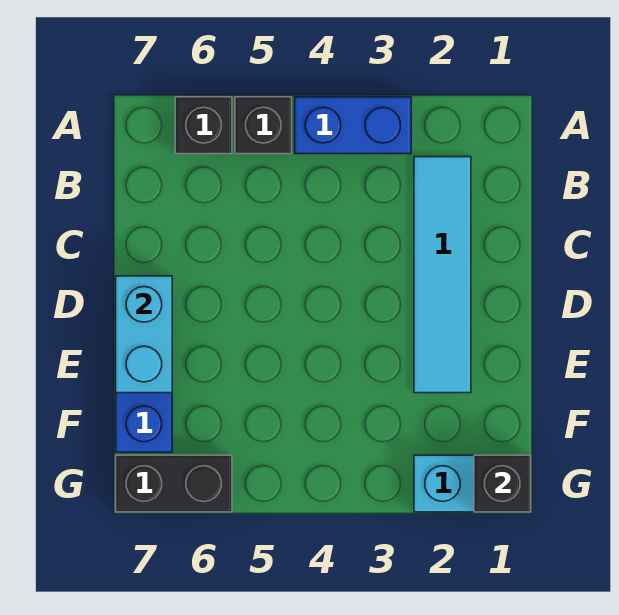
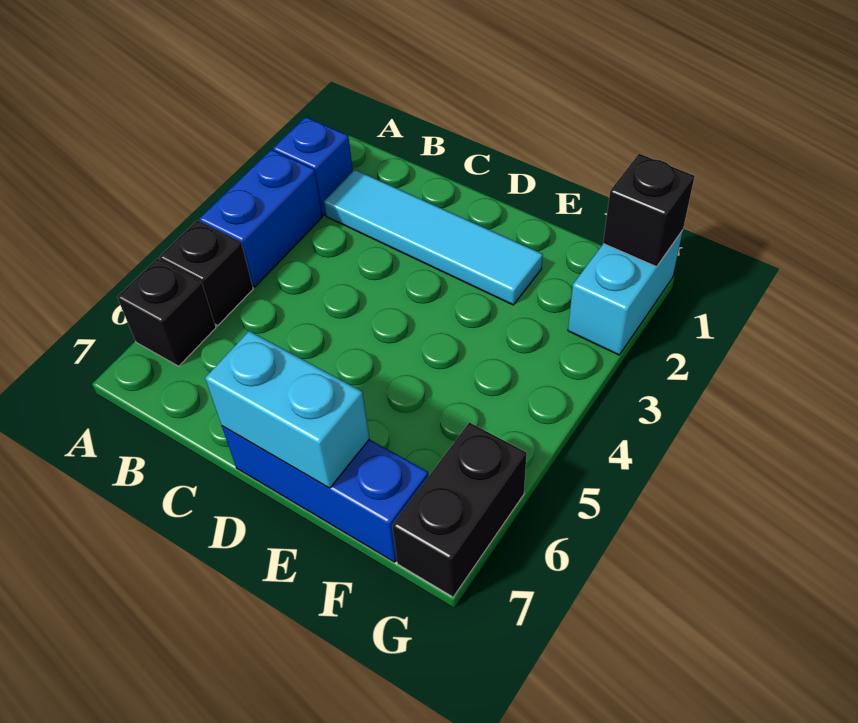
none -> blue 1x1 brick [273,117,353,215]

